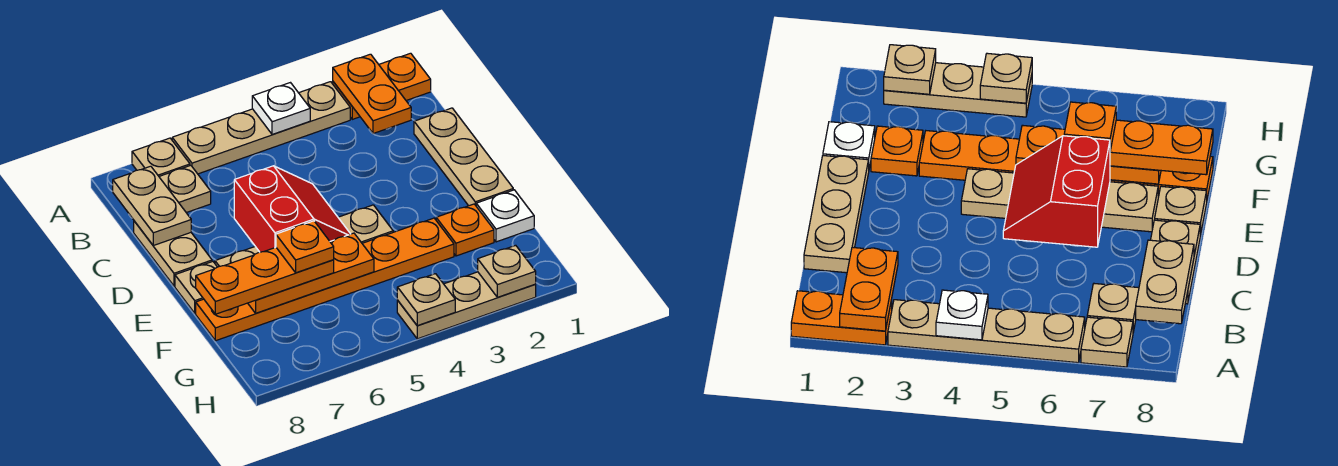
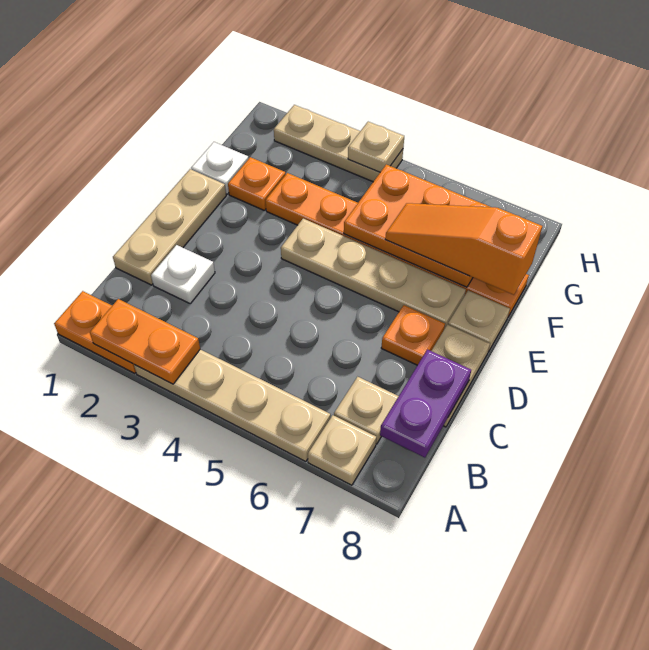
orange 1x2 plate [333,54,411,134] -> orange 1x2 plate turned to [90,299,200,384]
white 1x1 plate [252,83,310,134] -> white 1x1 plate moved to [151,245,215,303]
tan 1x2 plate [113,166,191,246] -> purple 1x2 plate [380,350,471,458]
red 2x2 slope [234,166,350,252] -> none
orange 1x3 plate [248,233,374,313] -> orange 2x3 plate [344,164,490,287]
orange 1x3 plate [196,247,334,314] -> orange 1x3 slope [385,203,542,295]
orange 1x1 plate [276,221,334,273] -> orange 1x1 plate moved to [381,305,445,365]
tan 1x1 plate [478,245,536,297] -> none

